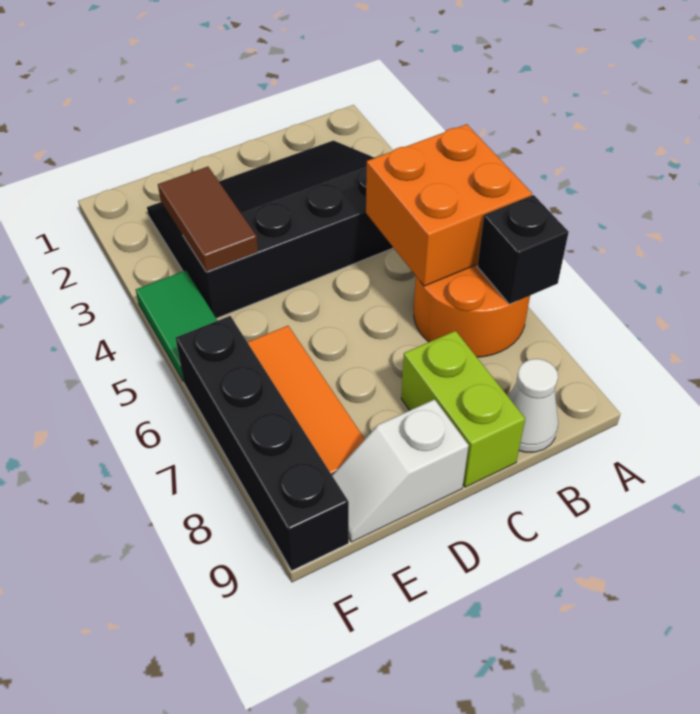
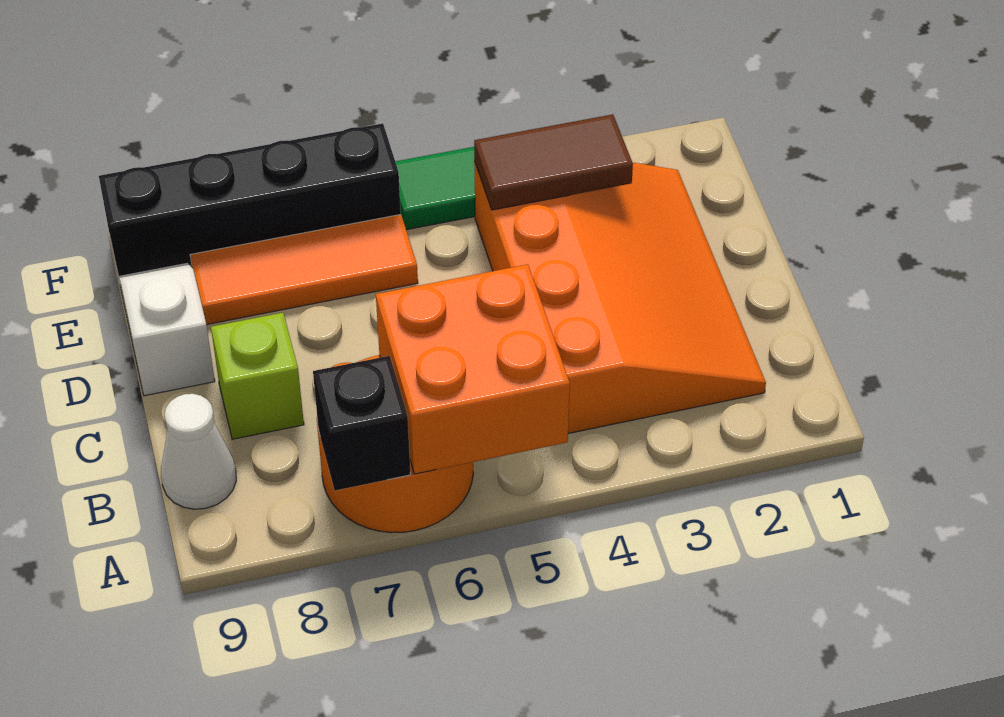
black 3x4 slope [147,140,393,318] -> orange 3x4 slope [474,161,766,433]
lime 1x2 brick [401,331,525,487] -> lime 1x1 brick [211,313,304,439]

